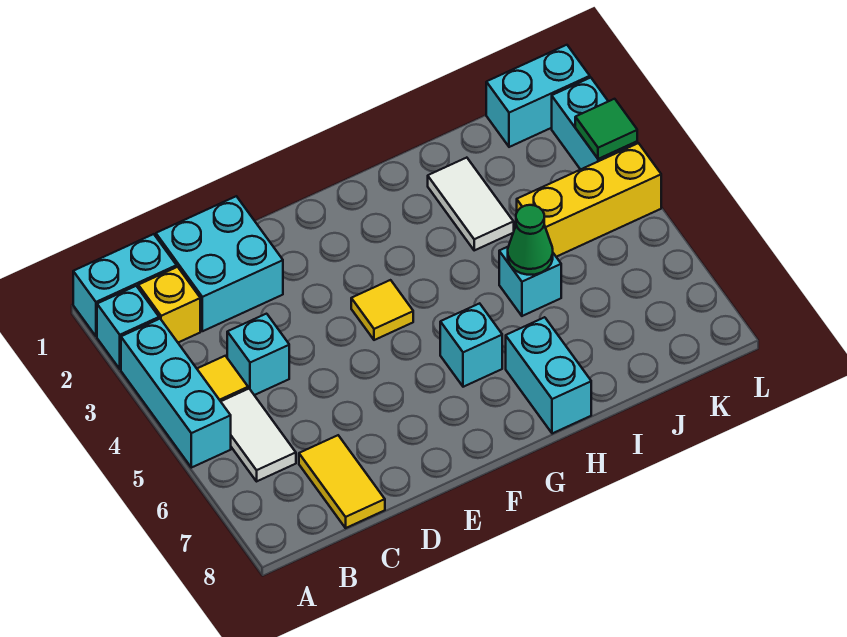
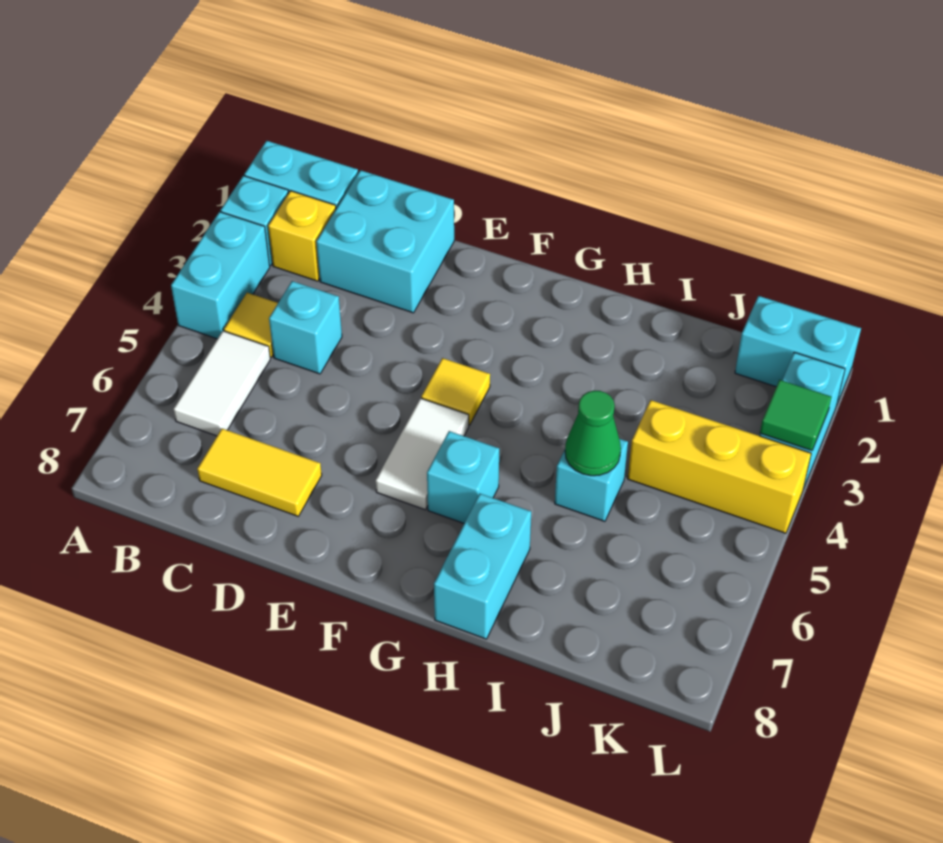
cyan 1x3 brick [121,319,231,468] -> cyan 1x2 brick [171,212,270,339]
yellow 1x2 tile [299,435,385,528] -> yellow 1x2 tile turned to [197,429,322,516]
white 1x2 tile [428,158,514,250] -> white 1x2 tile moved to [376,398,469,510]

